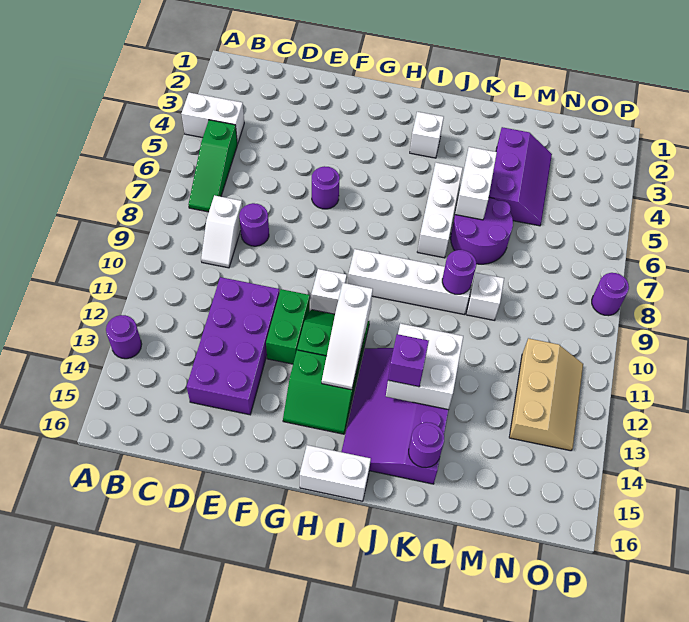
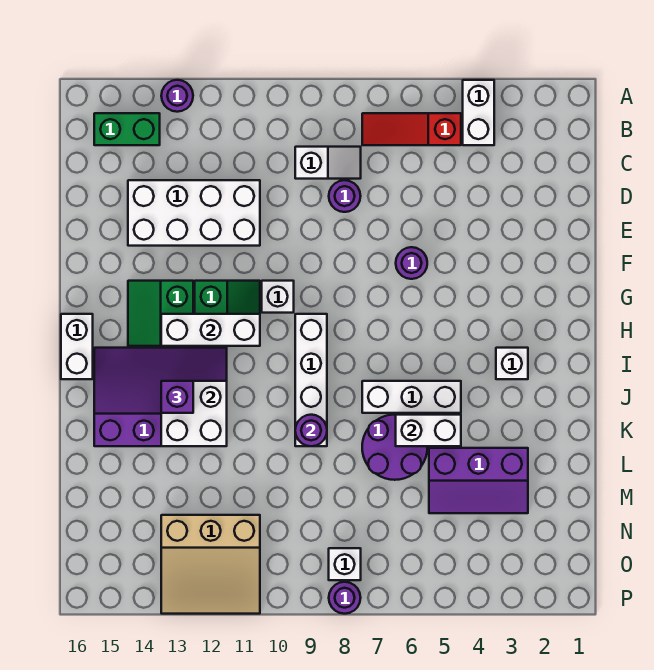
green 1x3 slope [189,120,237,212] -> red 1x3 slope [362,113,461,145]
white 1x2 slope [201,195,243,268] -> white 1x2 slope turned to [295,147,361,179]
purple 2x4 brick [187,277,279,415] -> white 2x4 brick [128,180,260,246]
green 1x2 brick [266,289,310,364] -> green 1x2 brick moved to [94,113,160,145]
white 1x3 slope [322,283,373,390] -> white 1x3 brick [161,314,260,346]
purple 1x1 round brick [409,422,444,468] -> none
white 1x1 brick [466,273,504,320] -> white 1x1 brick moved to [329,548,361,580]
tan 2x3 slope [509,338,583,451] -> tan 3x3 slope [161,515,260,614]

